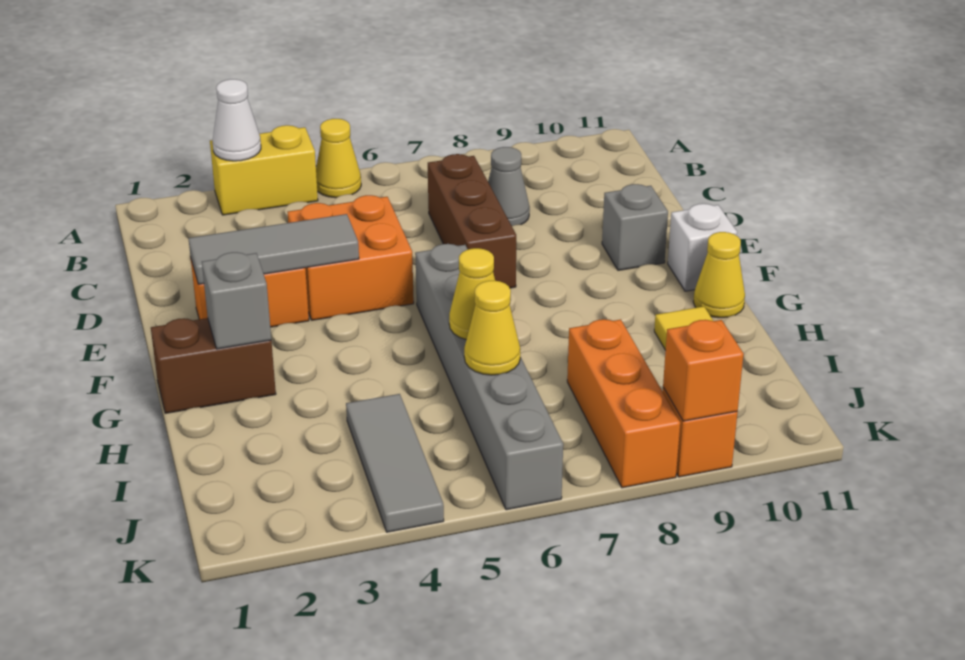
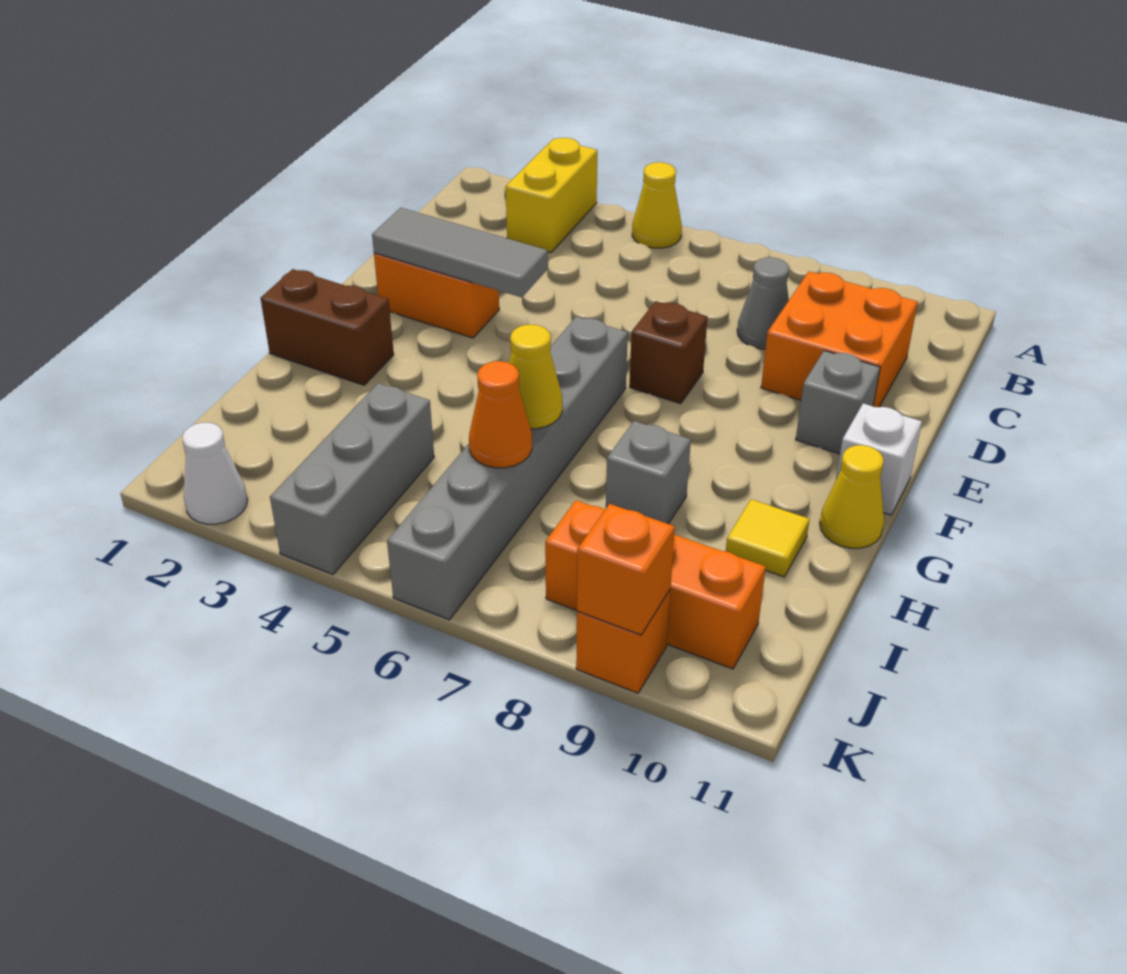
yellow 1x2 brick [210,125,318,215] -> yellow 1x2 brick turned to [506,138,597,252]
white 1x1 cone [213,79,261,161] -> white 1x1 cone moved to [182,423,248,524]
brown 1x3 brick [428,154,516,288] -> brown 1x1 brick [630,301,707,404]
orange 2x2 brick [288,195,414,320] -> orange 2x2 brick moved to [761,272,918,407]
grey 1x1 brick [202,252,271,349] -> grey 1x1 brick moved to [606,421,691,524]
grey 1x3 tile [346,394,444,532] -> grey 1x3 brick [270,383,434,574]
yellow 1x1 cone [464,281,520,375] -> orange 1x1 cone [469,361,532,468]
orange 1x3 brick [567,319,680,488] -> orange 1x3 brick turned to [545,500,766,669]

